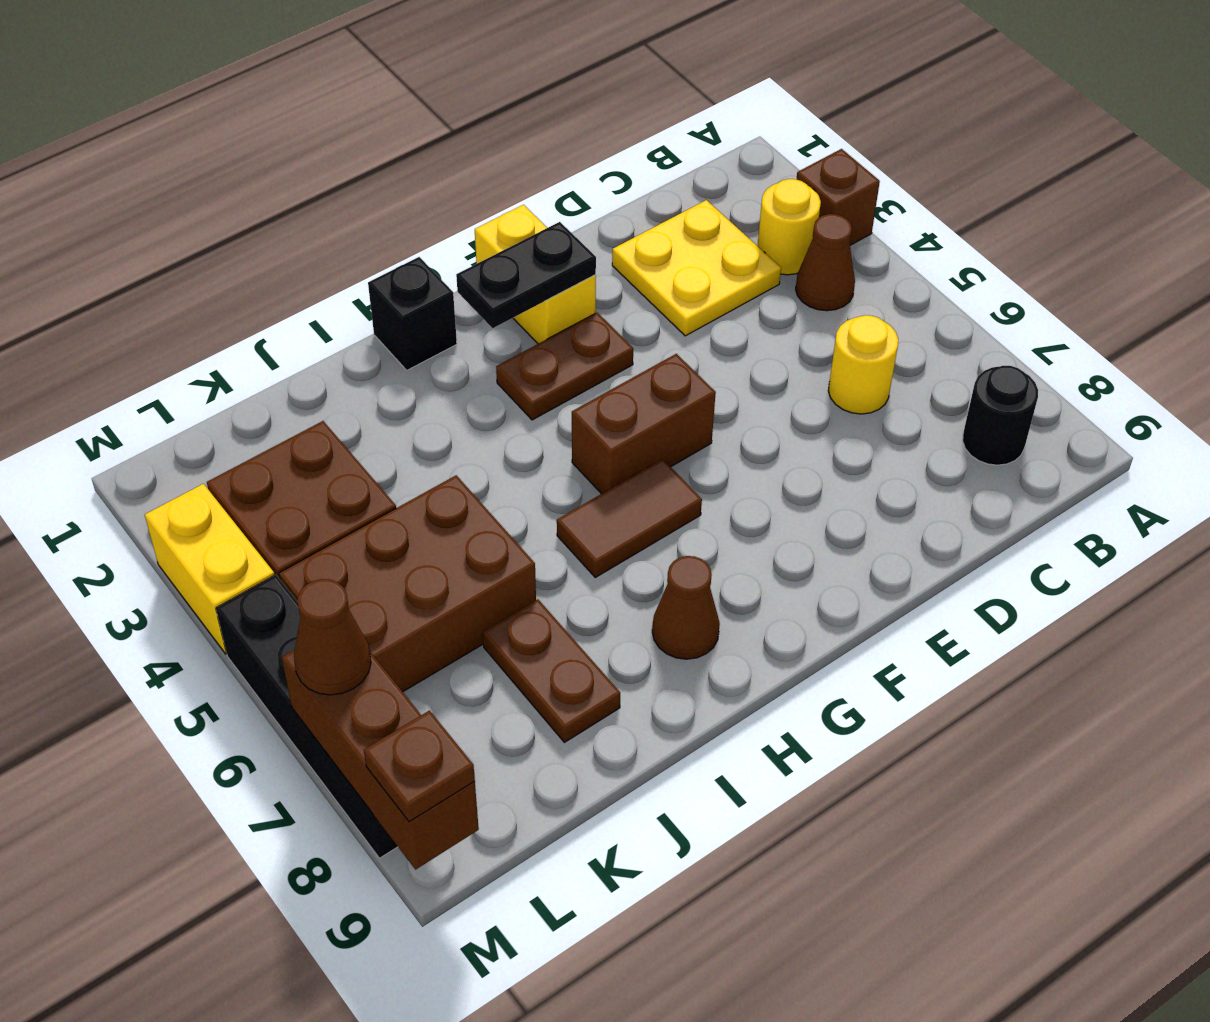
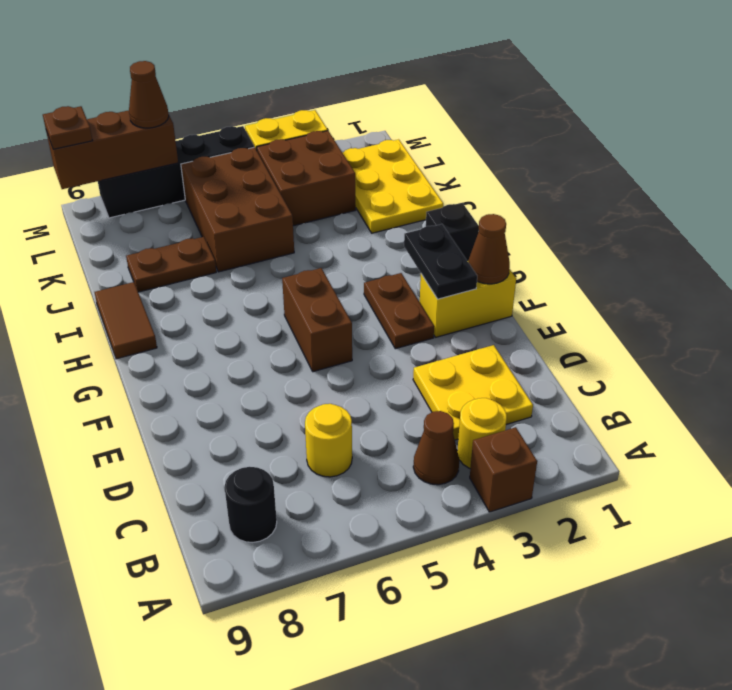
brown 1x2 tile [557,459,702,577] -> brown 1x2 tile moved to [95,282,157,359]
brown 1x1 cone [652,556,720,659] -> brown 1x1 cone moved to [468,214,510,284]
none -> yellow 2x3 plate [342,139,443,233]

